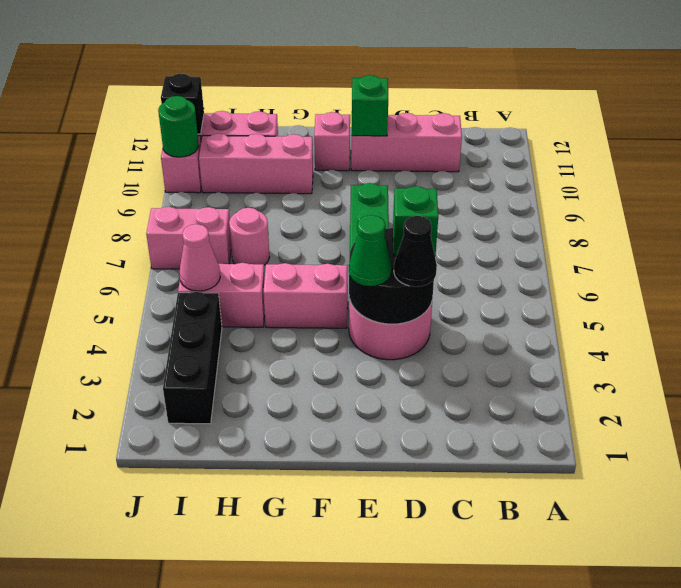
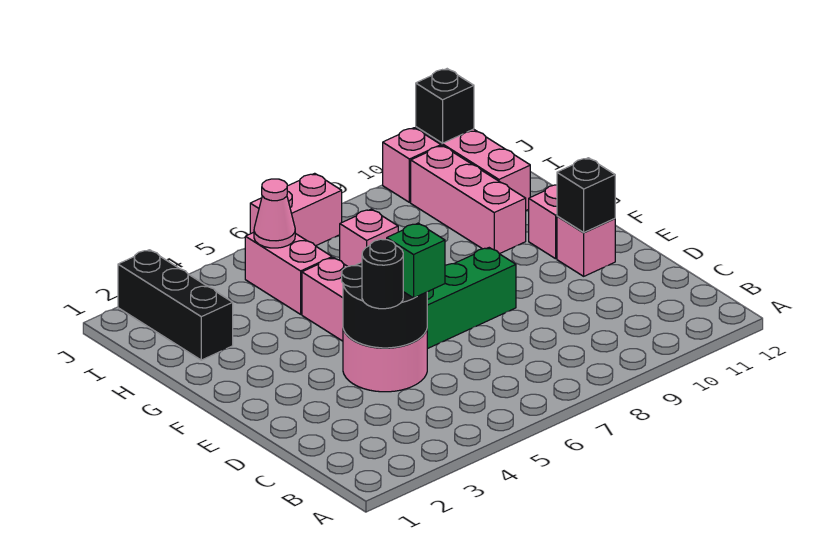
pink 1x3 brick [351,113,462,172] -> pink 1x1 brick [557,216,615,276]
black 1x1 cone [394,216,437,287] -> black 1x1 round brick [362,239,403,309]
green 1x1 cone [349,215,392,286] -> none
green 1x1 brick [352,75,388,136] -> black 1x1 brick [557,158,615,233]
pink 1x1 round brick [229,208,269,265] -> pink 1x1 brick [340,209,398,266]
black 1x3 brick [163,292,222,424] -> black 1x3 brick turned to [118,250,233,360]
pink 1x2 brick [146,207,231,269] -> pink 1x2 brick turned to [250,173,342,246]
green 1x1 round brick [158,96,199,157] -> none

